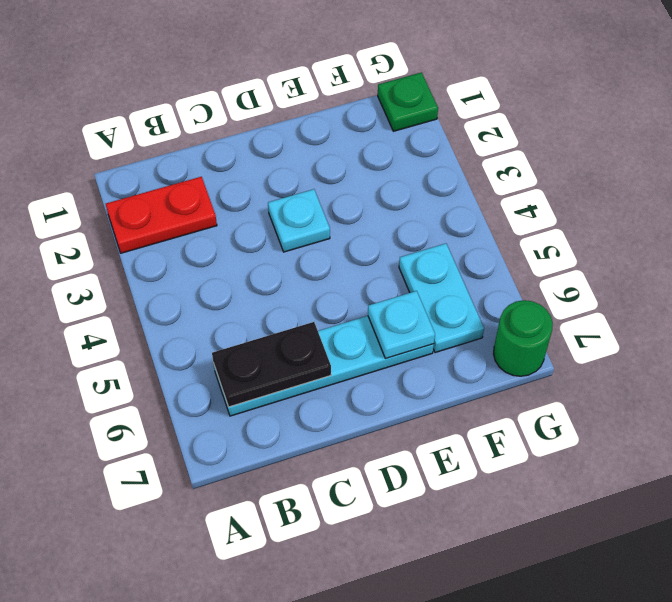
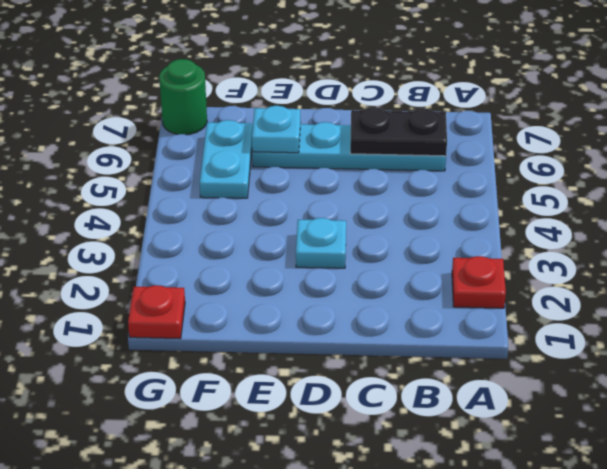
red 1x2 plate [106,177,217,253] -> red 1x1 plate [452,256,506,308]
green 1x1 plate [378,72,438,131] -> red 1x1 plate [128,285,185,339]

